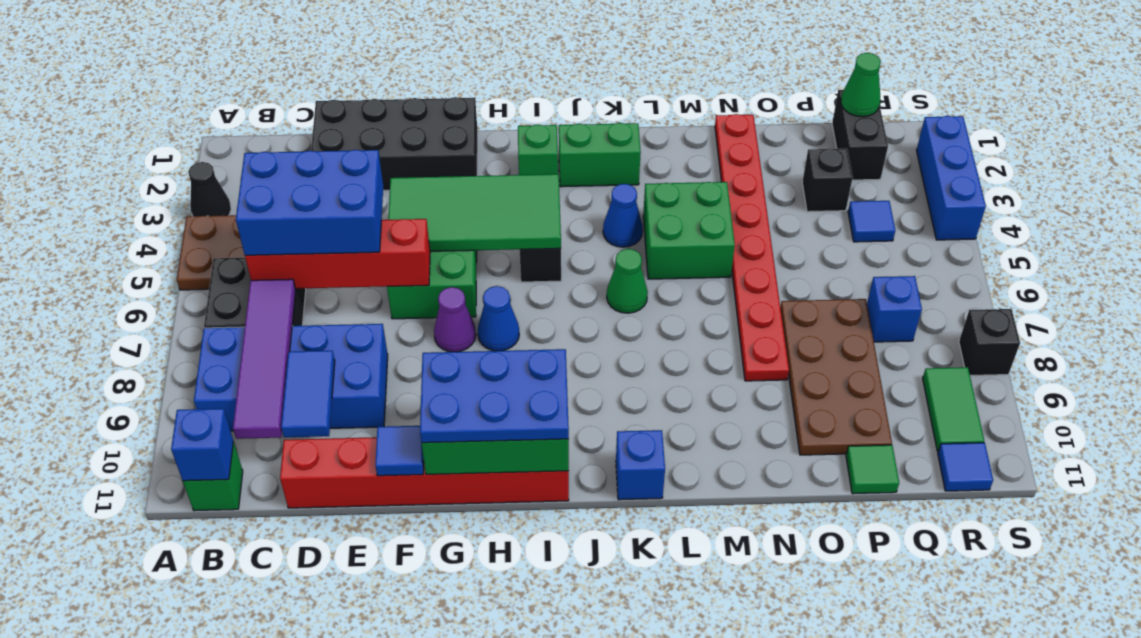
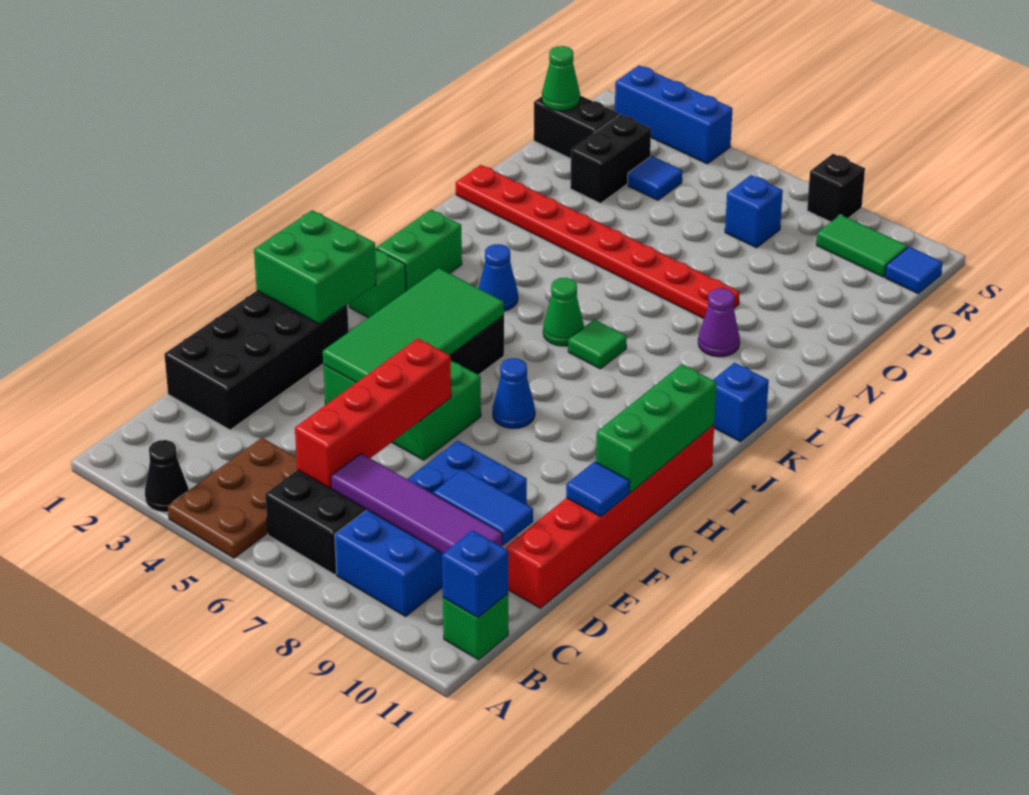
blue 2x3 brick [236,150,383,255] -> none
purple 1x1 cone [434,287,476,352] -> purple 1x1 cone moved to [698,288,740,357]
blue 2x3 plate [420,349,569,443] -> none
green 2x2 brick [643,182,735,279] -> green 2x2 brick moved to [254,210,377,324]
brown 2x4 plate [780,299,892,455] -> none
black 1x1 brick [802,148,853,212] -> black 1x2 brick [570,115,651,203]
green 1x1 tile [846,445,899,494] -> green 1x1 tile moved to [568,320,627,369]

